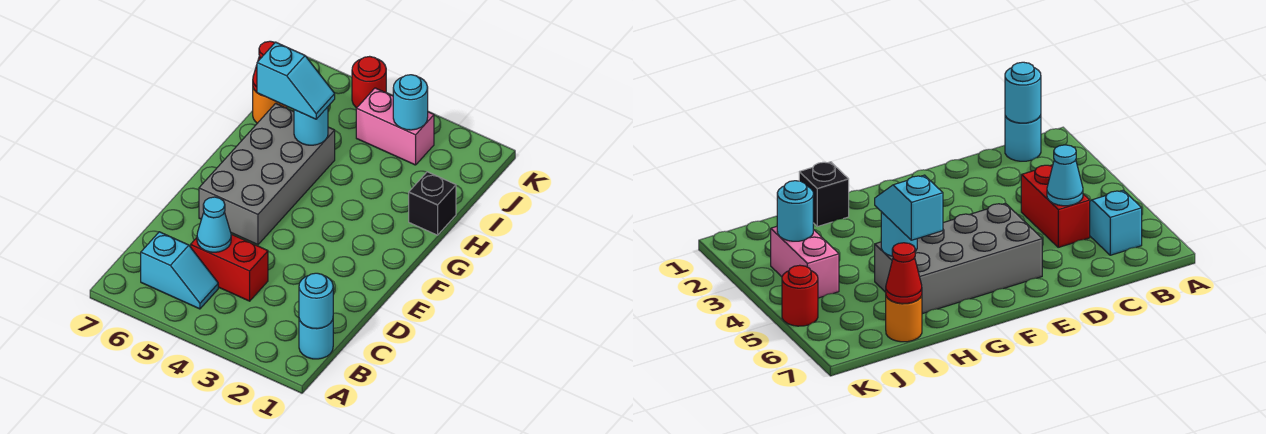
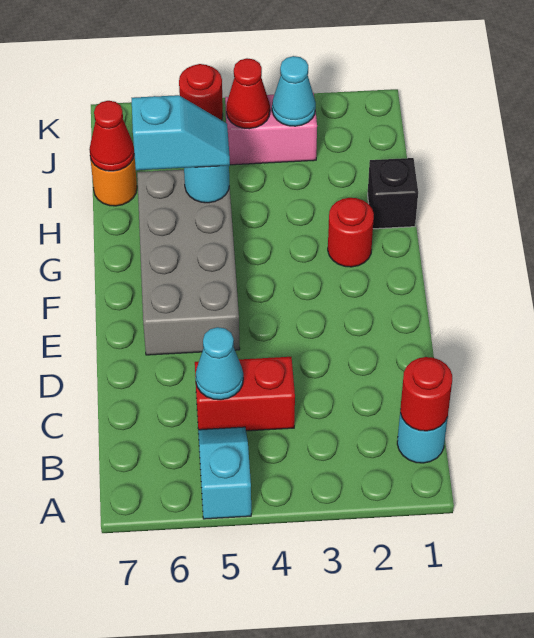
cyan 1x1 round brick [299,273,333,329] -> red 1x1 round brick [400,357,452,431]
cyan 1x2 slope [141,232,218,309] -> cyan 1x2 slope turned to [198,427,251,519]
none -> red 1x1 round brick [328,198,374,267]
cyan 1x1 round brick [393,75,428,130] -> cyan 1x1 cone [272,56,316,126]
none -> red 1x1 cone [226,58,270,129]

